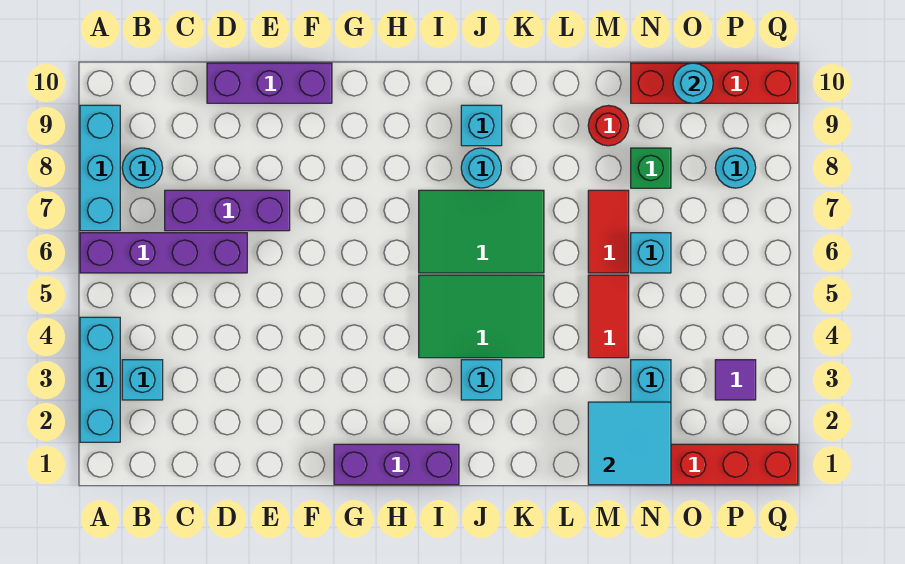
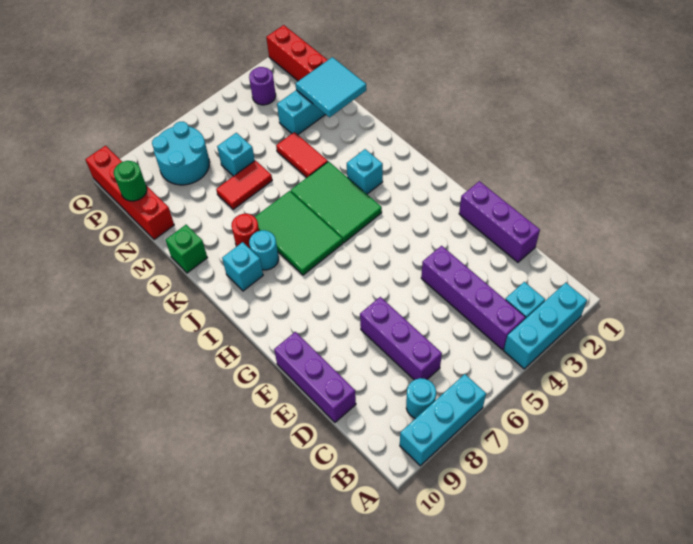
purple 1x4 brick [80,233,247,273] -> purple 1x4 brick moved to [421,246,525,350]
purple 1x3 brick [334,444,459,485] -> purple 1x3 brick moved to [459,181,540,262]
red 1x2 tile [588,275,629,358] -> red 1x2 tile turned to [276,132,328,177]
red 1x1 round brick [588,106,629,146] -> red 1x1 round brick moved to [232,214,259,248]
green 1x1 brick [631,148,671,188] -> green 1x1 brick moved to [165,225,207,273]
cyan 1x1 round brick [673,63,713,103] -> green 1x1 round brick [114,161,147,201]
purple 1x1 tile [715,360,756,400] -> purple 1x1 round brick [249,67,276,105]
cyan 1x1 round brick [715,148,756,188] -> cyan 2x2 round brick [152,122,210,185]

